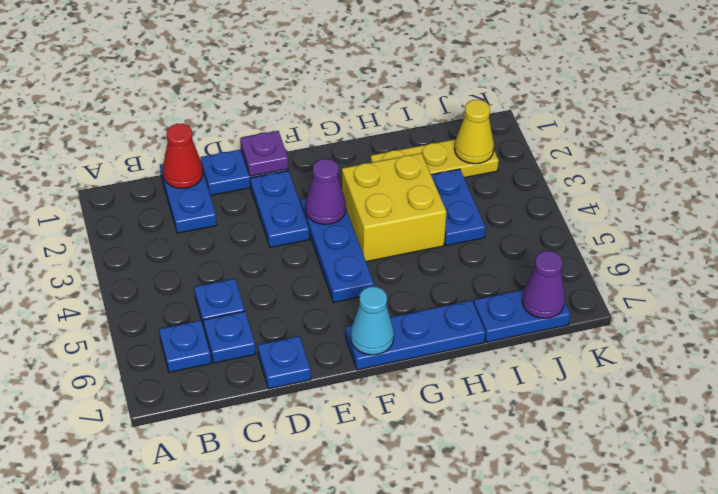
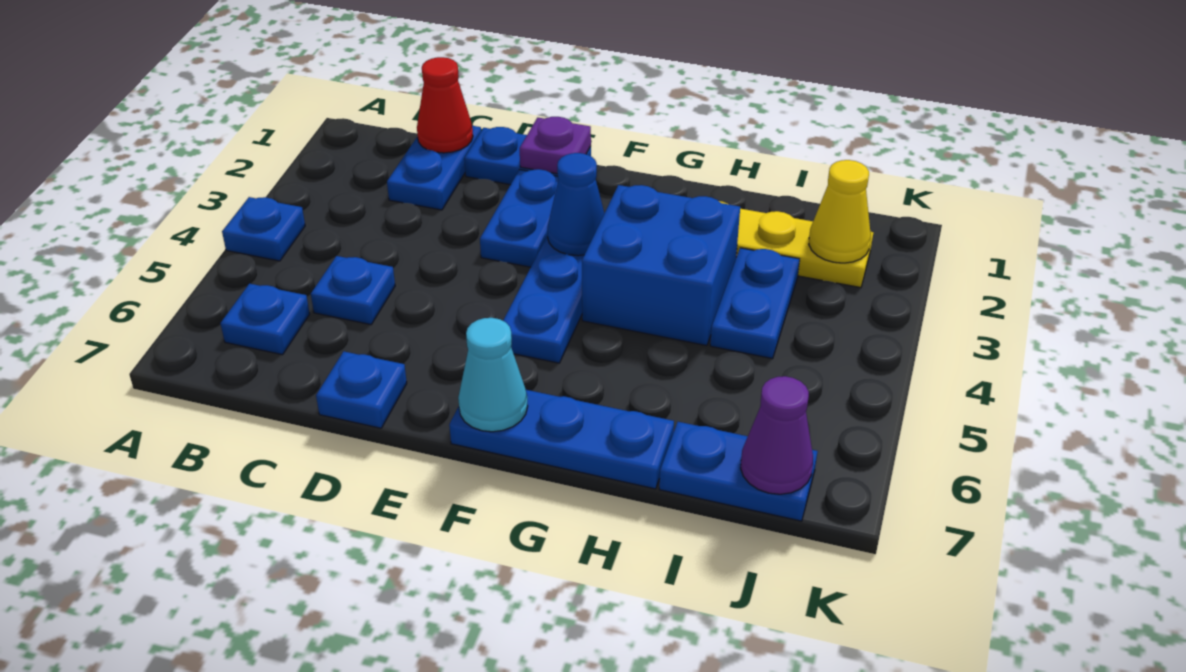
blue 1x1 plate [203,311,256,363] -> blue 1x1 plate moved to [222,197,305,261]
purple 1x1 cone [305,159,346,225] -> blue 1x1 cone [547,153,604,256]
yellow 2x2 brick [342,153,446,262] -> blue 2x2 brick [582,185,740,346]

